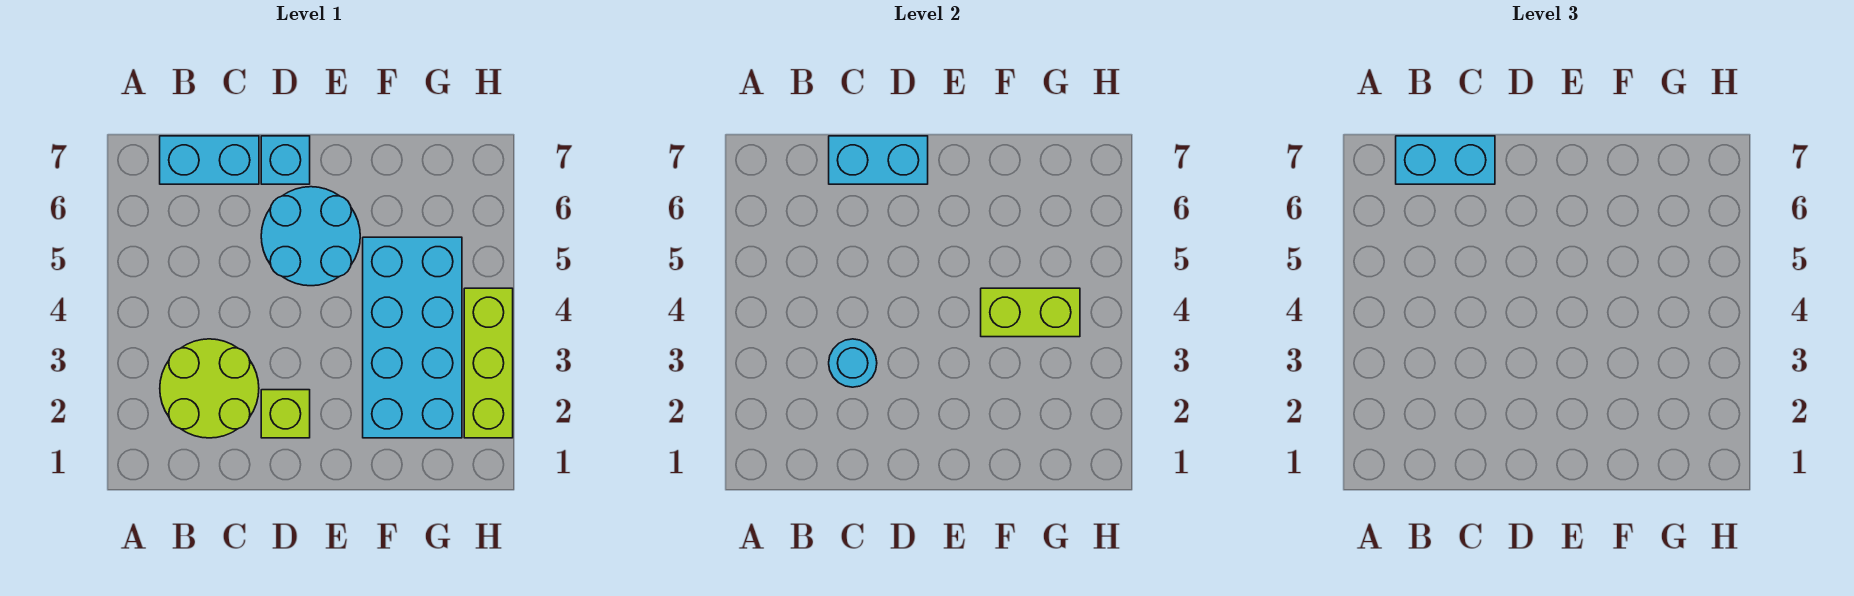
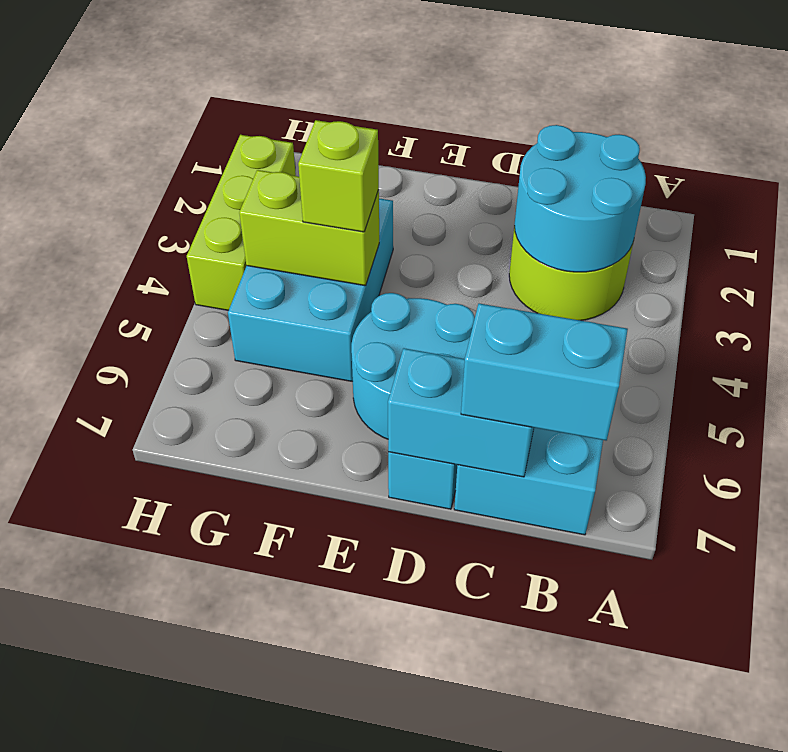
cyan 1x1 round brick [829,339,877,387] -> cyan 2x2 round brick [514,125,646,272]
lime 1x1 brick [261,390,310,438] -> lime 1x1 brick moved to [298,120,379,232]
cyan 2x4 brick [363,237,462,438] -> cyan 2x3 brick [228,198,393,381]

